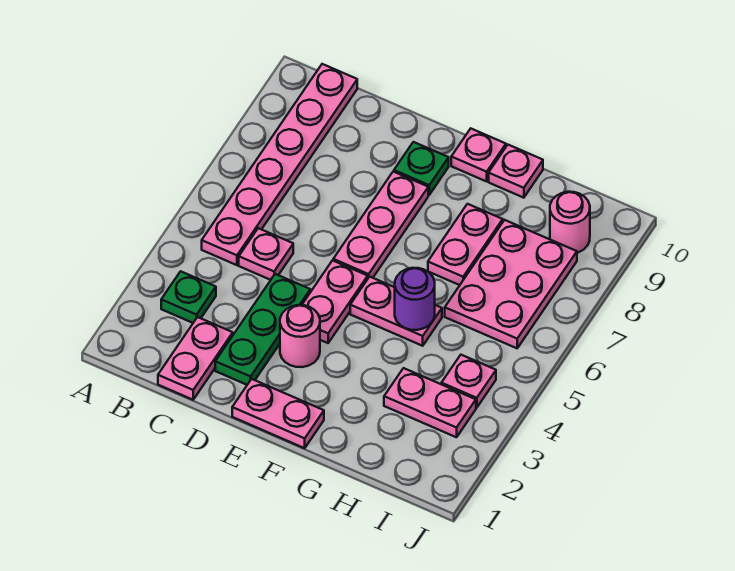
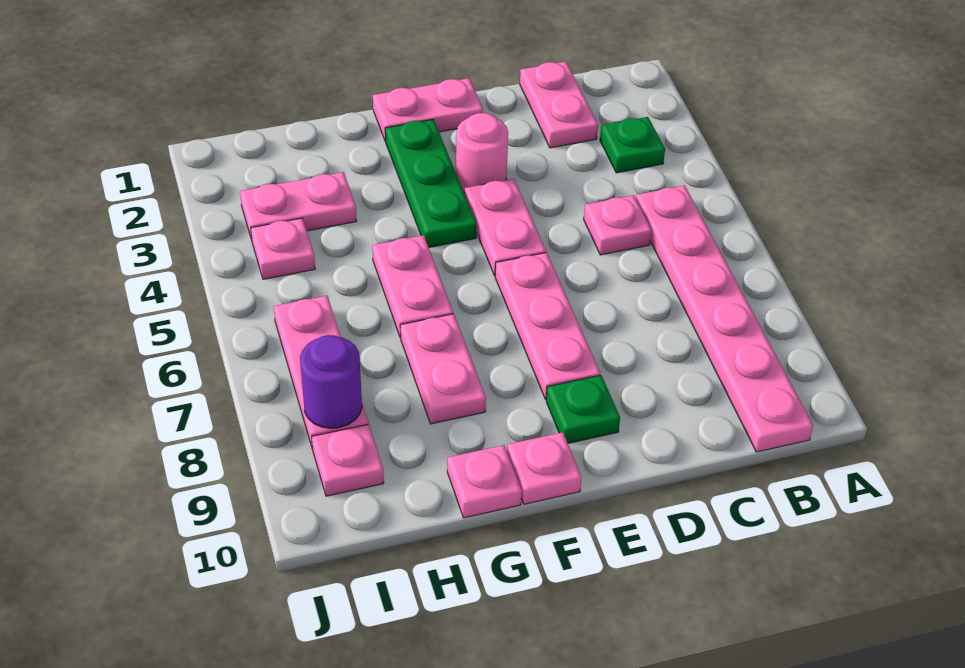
green 1x3 plate [215,274,310,385] -> green 1x3 plate moved to [385,119,477,247]
pink 1x2 plate [350,277,442,346] -> pink 1x2 plate turned to [372,235,453,338]
purple 1x1 round brick [395,268,435,330] -> purple 1x1 round brick moved to [300,335,362,428]
pink 2x3 plate [445,220,577,348] -> pink 1x3 plate [274,296,368,449]
pink 1x1 round brick [550,192,590,253] -> pink 1x1 plate [312,424,384,496]

